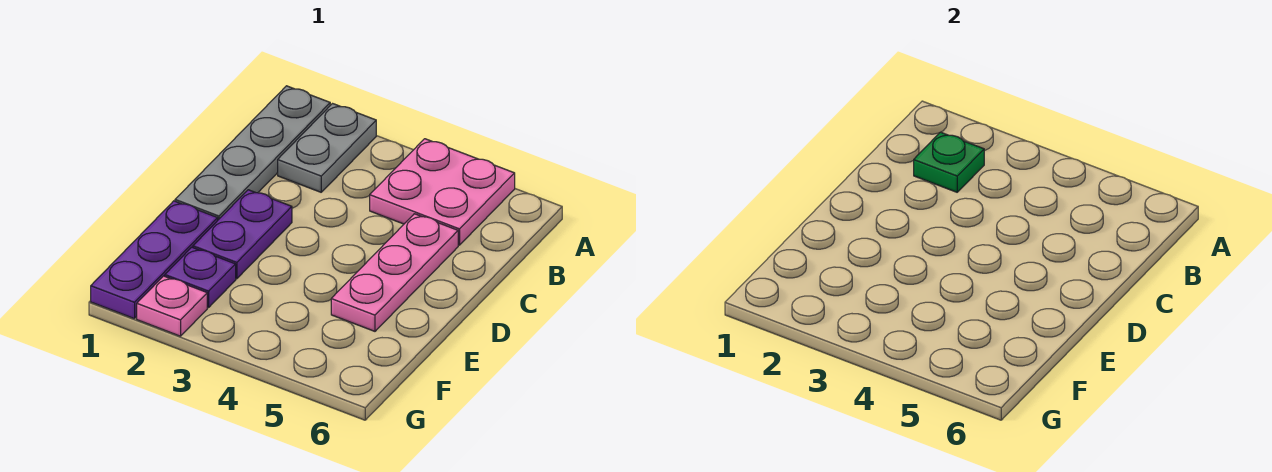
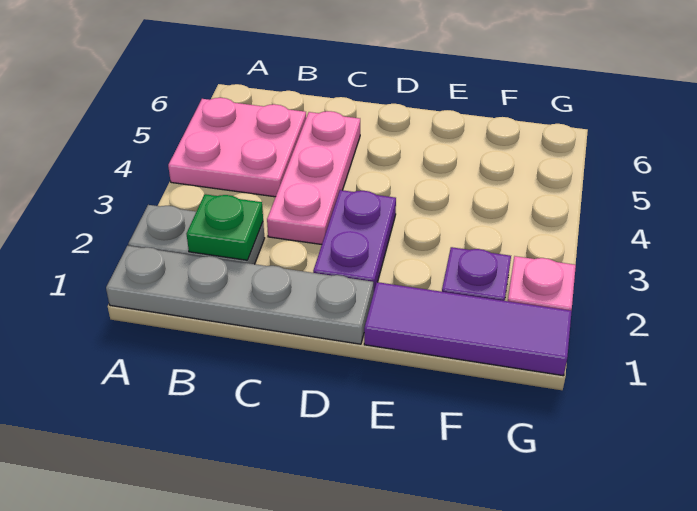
pink 1x3 plate [331,214,458,331] -> pink 1x3 plate turned to [267,111,360,245]
purple 1x2 plate [193,190,292,279] -> purple 1x2 plate turned to [313,190,396,293]
purple 1x3 plate [91,201,218,319] -> purple 1x3 tile [364,282,572,376]

